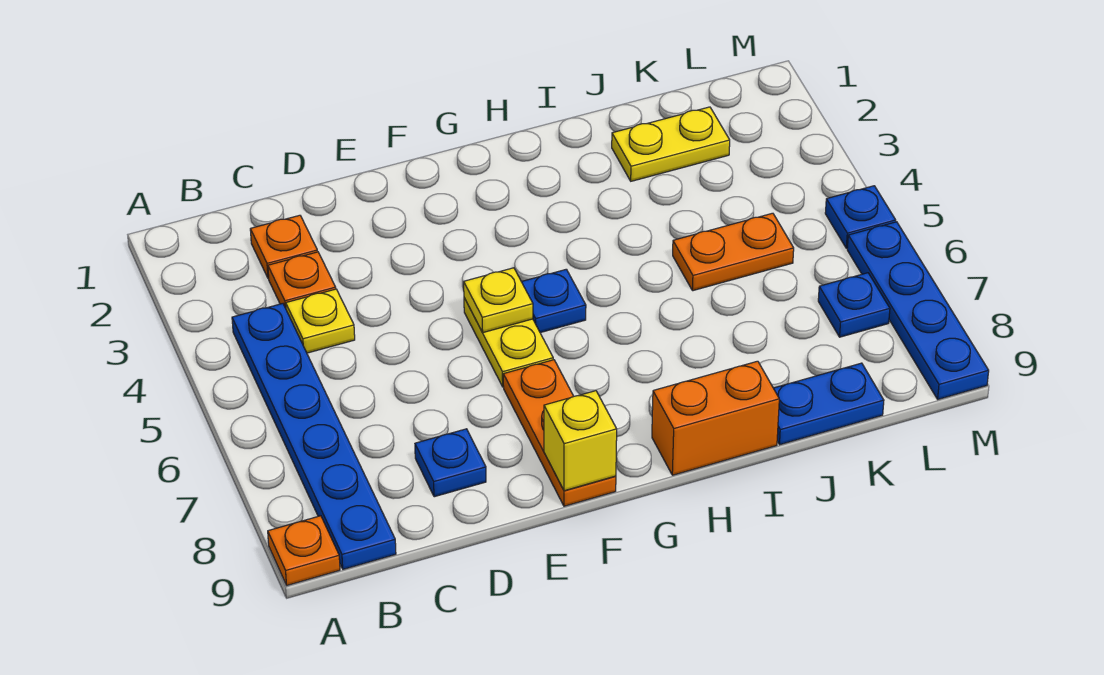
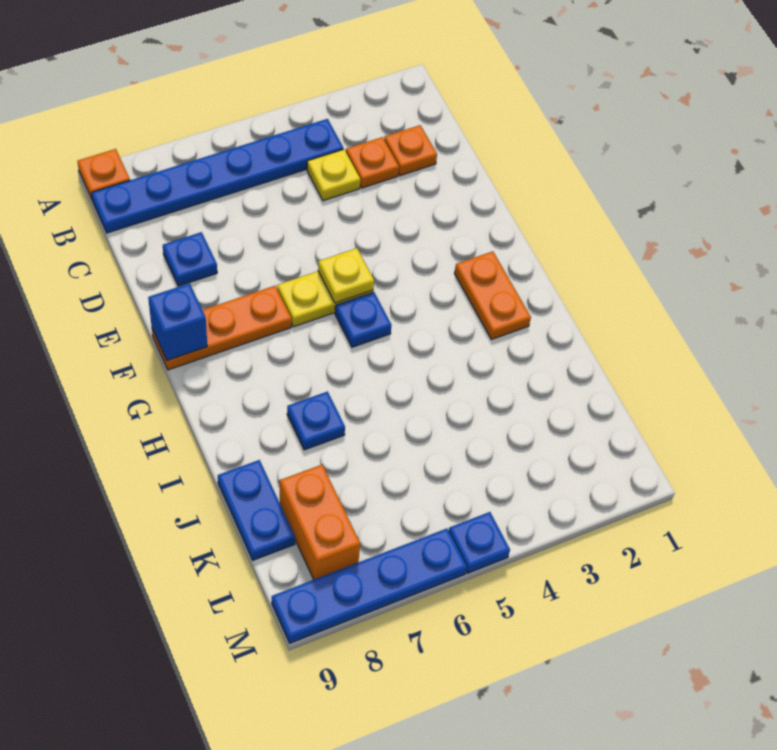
yellow 1x1 brick [544,391,617,491] -> blue 1x1 brick [148,283,207,361]
orange 1x2 brick [652,361,779,475] -> orange 1x2 brick moved to [280,465,360,579]
yellow 1x2 plate [612,107,730,181] -> none
orange 1x2 plate [673,213,794,291] -> orange 1x2 plate moved to [454,251,531,340]
blue 1x1 plate [818,273,890,337] -> blue 1x1 plate moved to [287,392,345,450]

